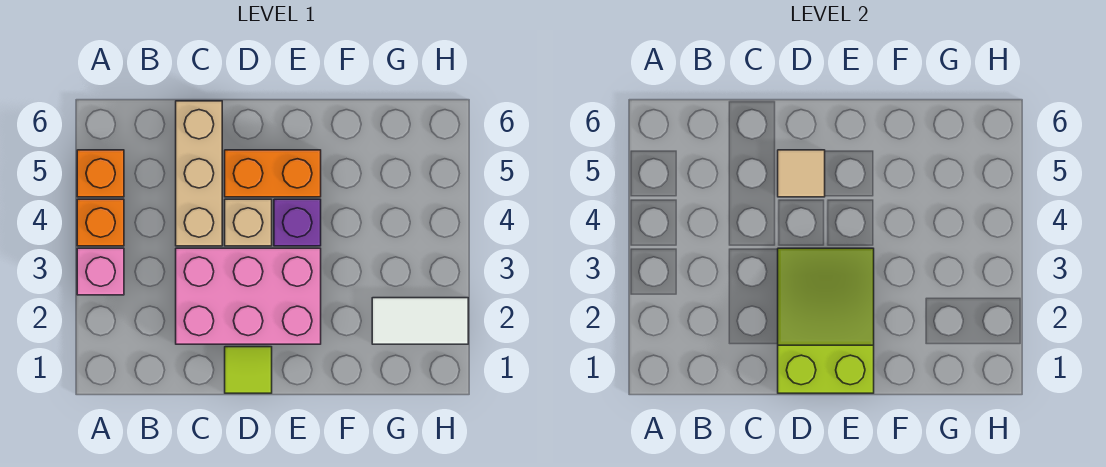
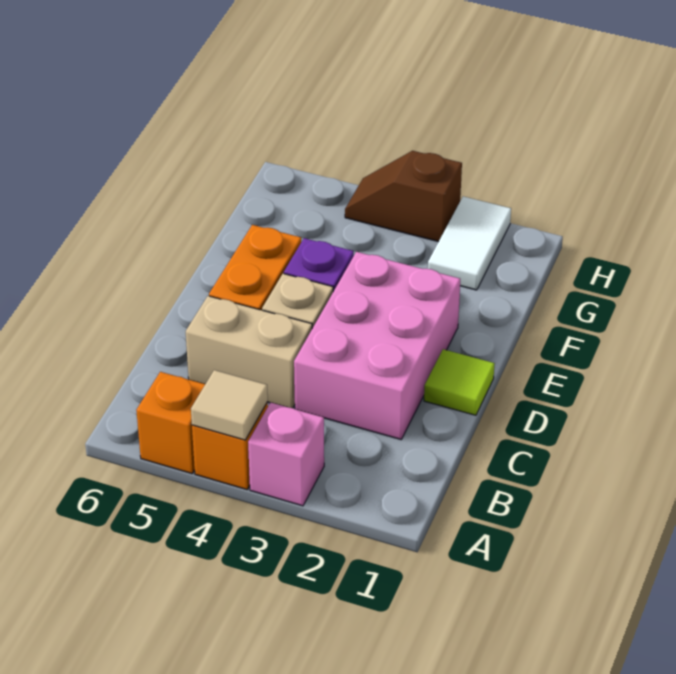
tan 1x3 brick [176,101,222,246] -> tan 1x2 brick [186,296,312,408]
lime 2x3 slope [778,248,874,393] -> none
tan 1x1 tile [778,150,825,197] -> tan 1x1 tile moved to [191,370,268,440]
none -> brown 1x2 slope [345,151,462,242]

